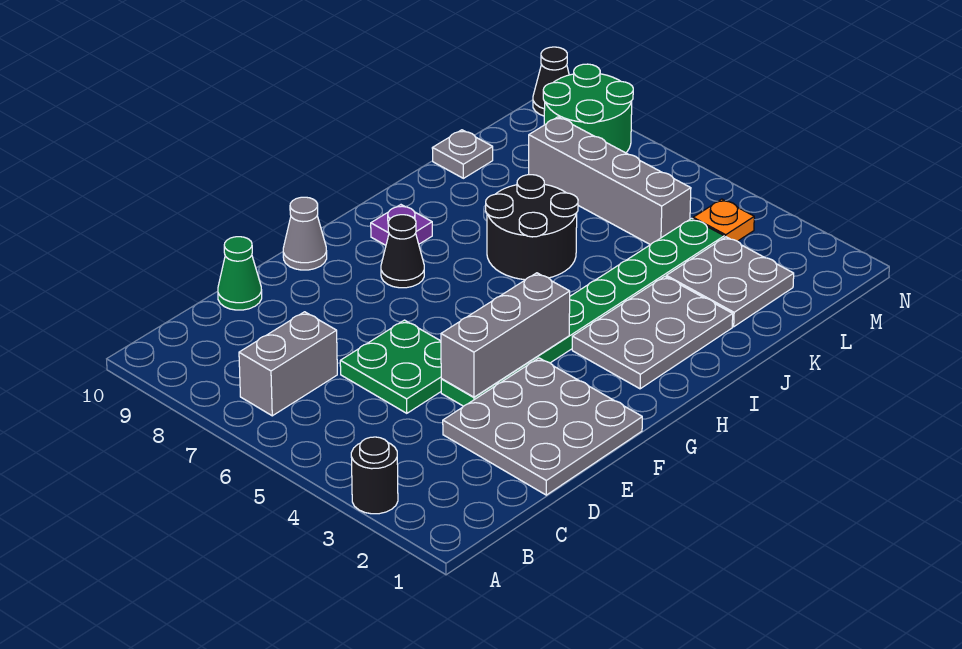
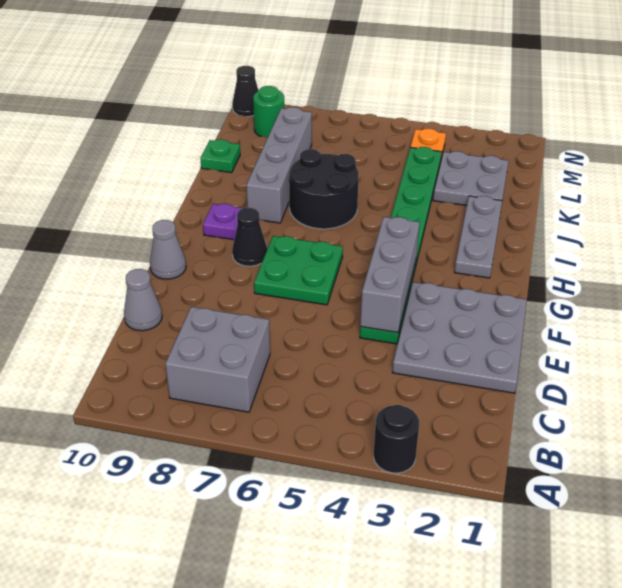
grey 1x2 brick [239,312,337,416] -> grey 2x2 brick [165,307,270,412]
green 2x2 plate [340,320,441,413] -> green 2x2 plate moved to [254,236,343,305]
green 1x1 cone [218,237,262,310] -> grey 1x1 cone [124,269,162,331]
grey 2x3 plate [572,277,733,389] -> grey 1x3 plate [454,196,502,278]
grey 1x1 plate [432,130,493,178] -> green 1x1 plate [200,139,240,173]
grey 1x4 brick [529,117,691,245] -> grey 1x4 brick turned to [246,107,312,223]
green 2x2 round brick [543,64,633,153] -> green 1x1 round brick [253,86,284,138]

